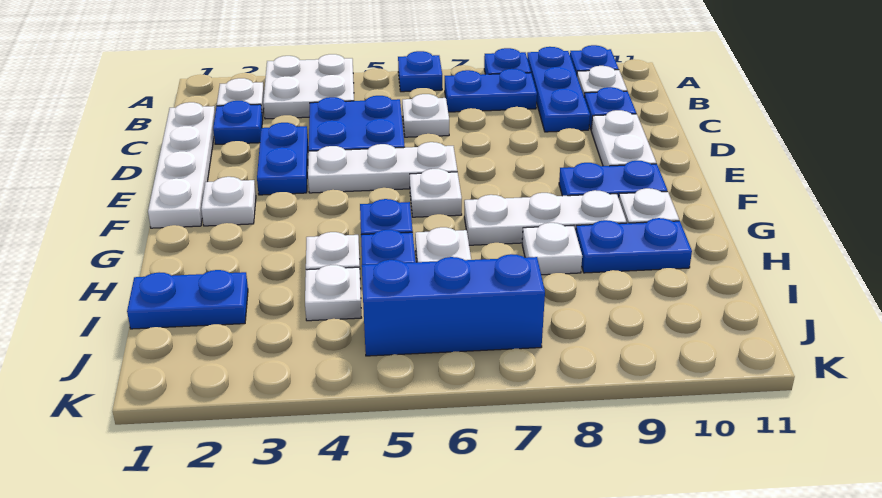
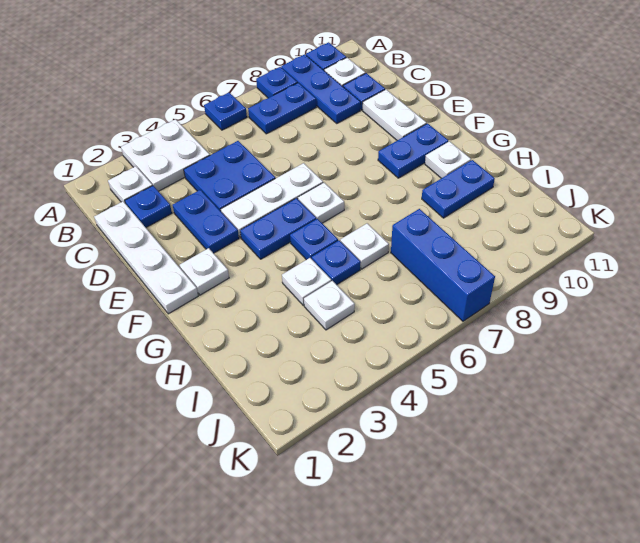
white 1x1 plate [402,94,449,137] -> none
white 1x3 plate [464,190,626,245] -> none
white 1x1 plate [522,223,582,275] -> none
blue 1x2 plate [127,270,248,329] -> blue 1x2 plate moved to [240,198,316,259]
blue 1x3 brick [362,254,545,356] -> blue 1x3 brick turned to [391,209,495,321]

